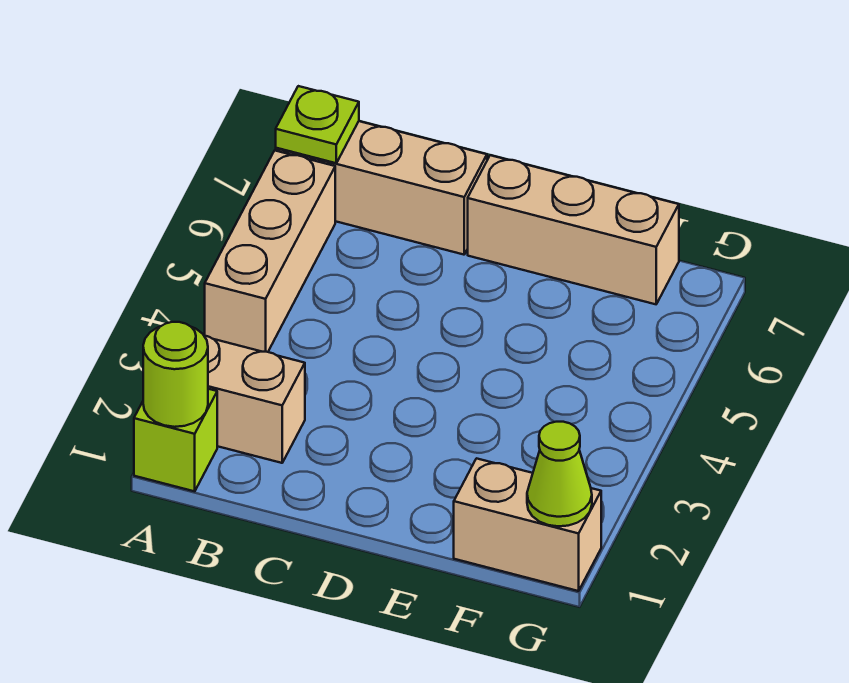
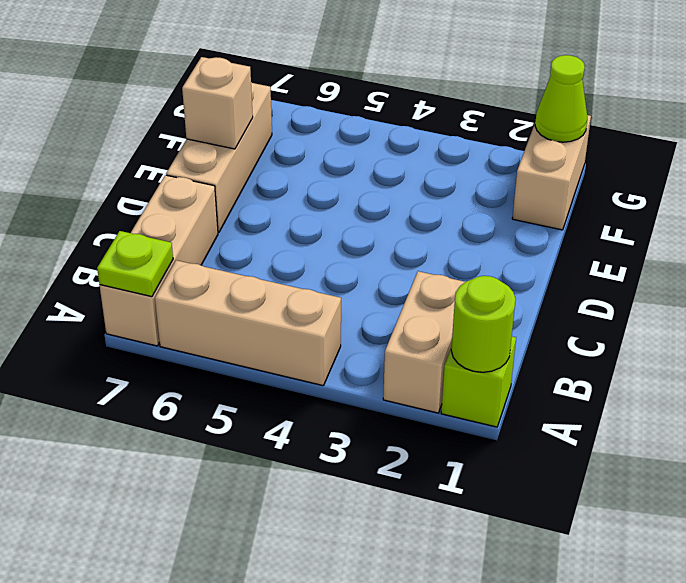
none -> tan 1x1 brick [182,57,253,149]

